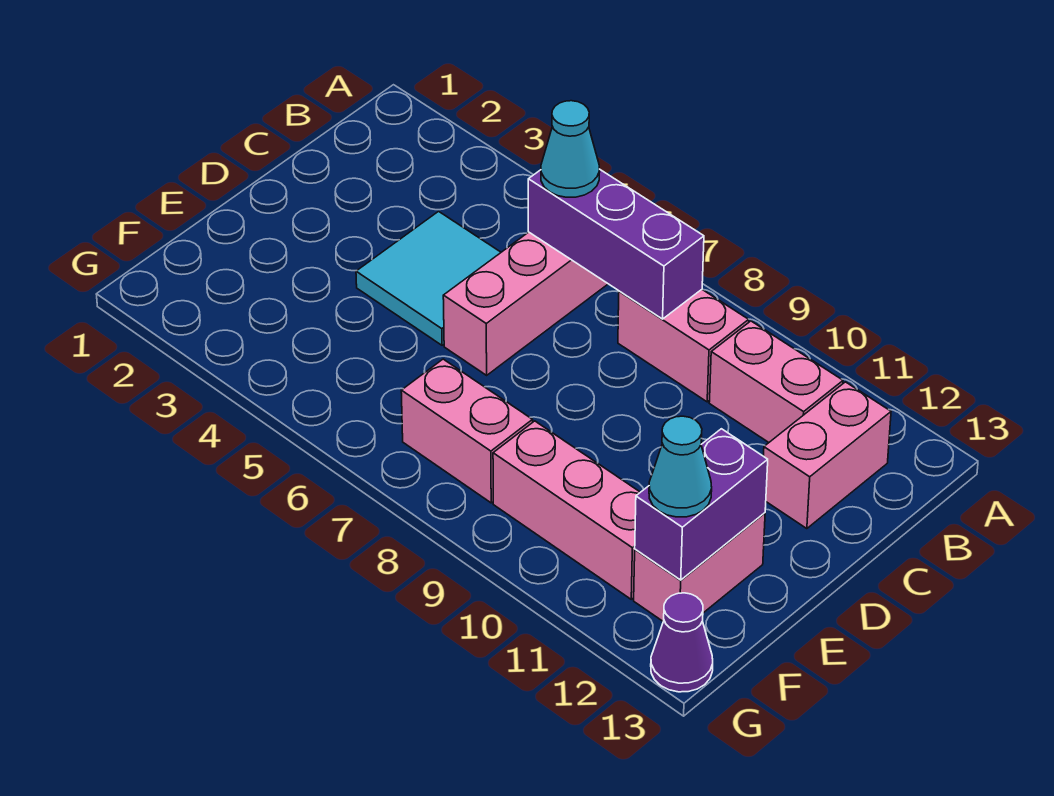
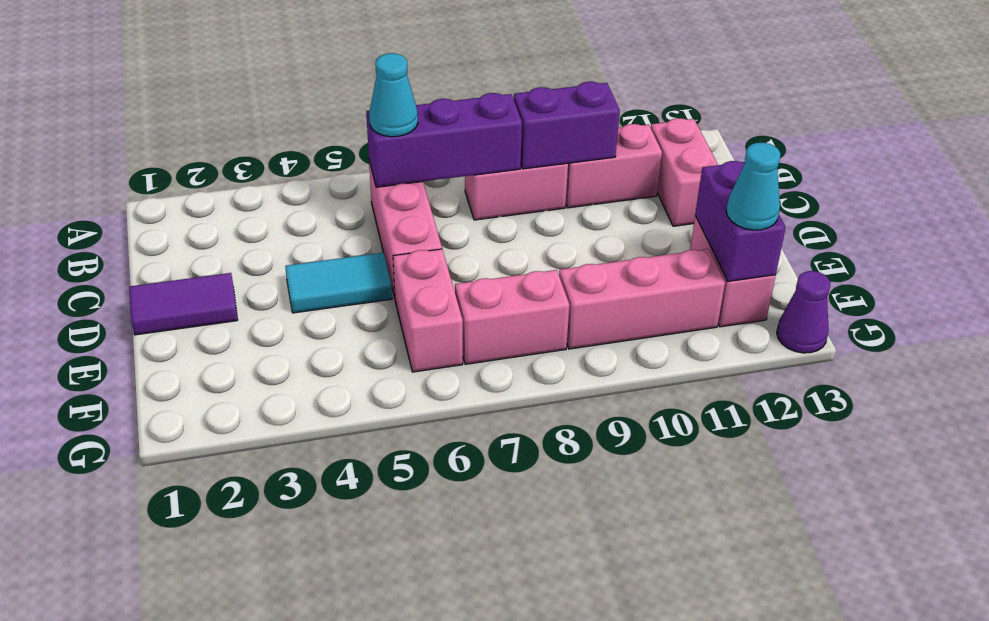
none -> purple 1x2 brick [514,82,620,169]
cyan 2x2 tile [356,211,501,345] -> cyan 1x2 tile [285,253,392,313]
none -> purple 1x2 tile [129,273,238,335]
none -> pink 1x2 brick [393,249,463,372]

